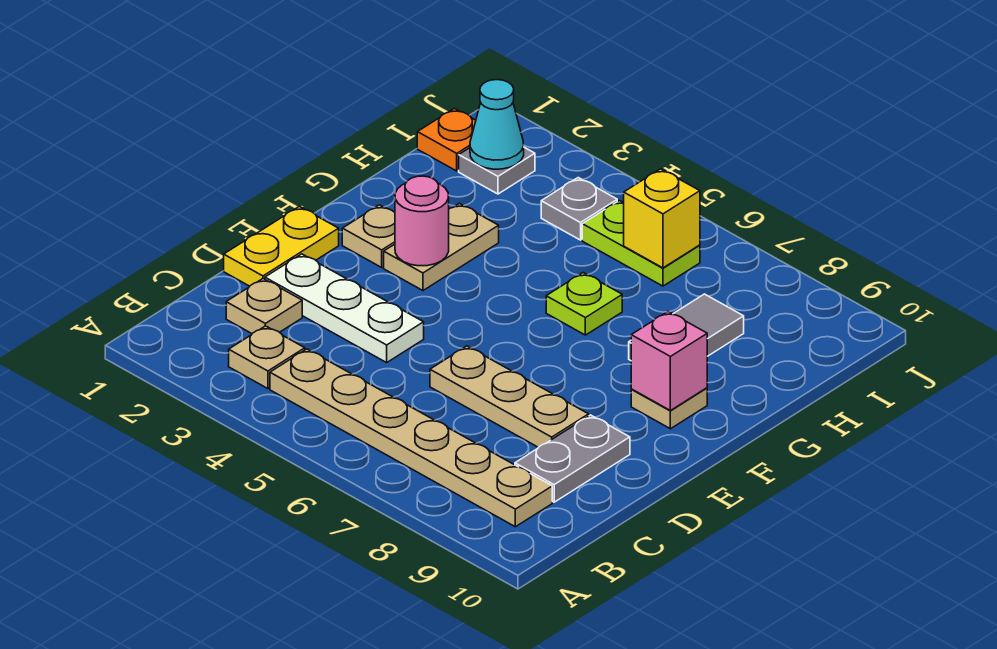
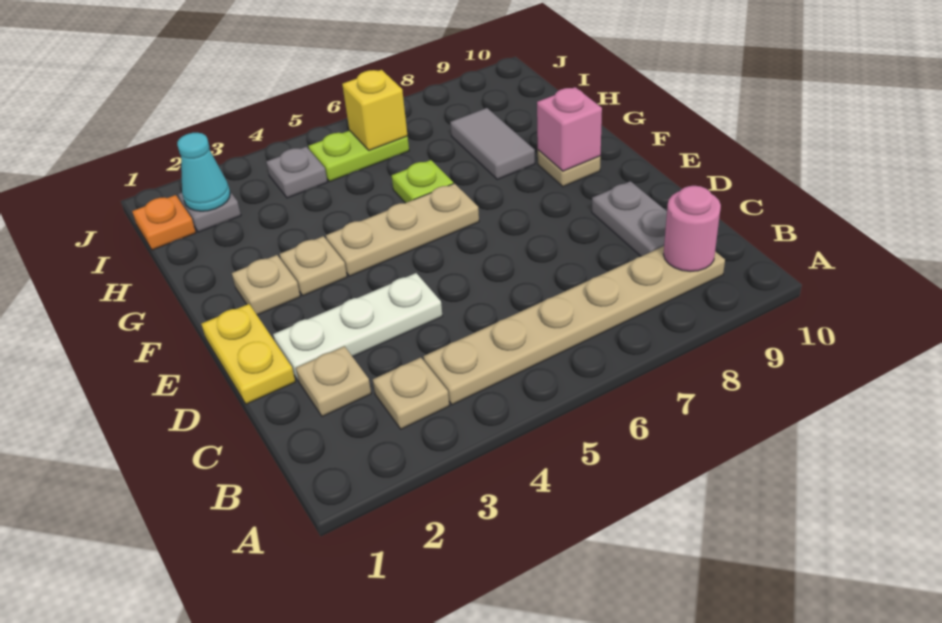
tan 1x3 plate [430,346,589,447] -> tan 1x3 plate moved to [326,183,479,276]
tan 1x2 plate [384,203,499,291] -> tan 1x1 plate [279,236,347,296]
pink 1x1 round brick [395,176,449,266] -> pink 1x1 round brick moved to [664,186,721,272]

